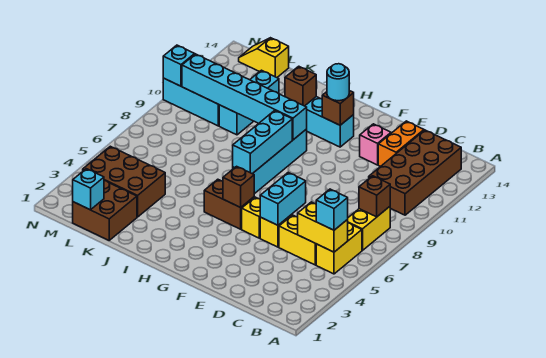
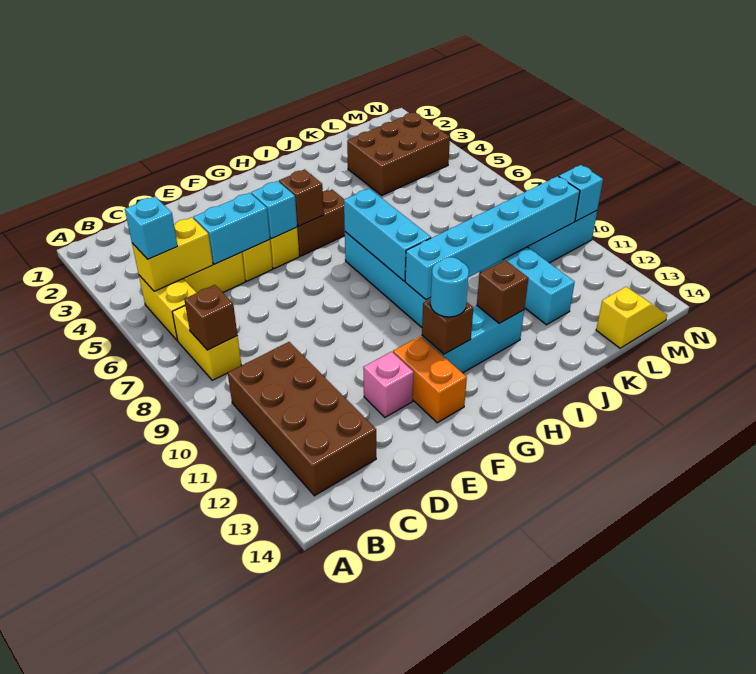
orange 1x2 brick [378,121,424,167] -> orange 1x2 brick moved to [393,336,467,423]
cyan 1x2 brick [260,172,306,225] -> cyan 1x2 brick turned to [193,193,270,264]
brown 2x2 brick [73,181,137,241] -> none
cyan 1x1 brick [73,169,104,210] -> cyan 1x1 brick moved to [251,181,297,239]

